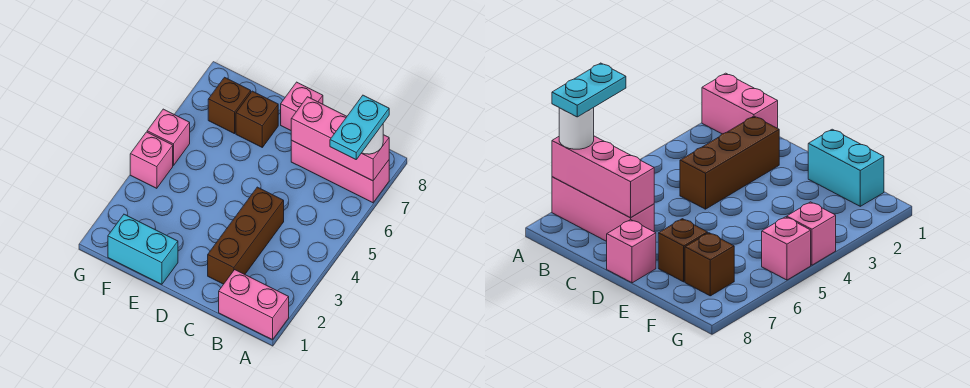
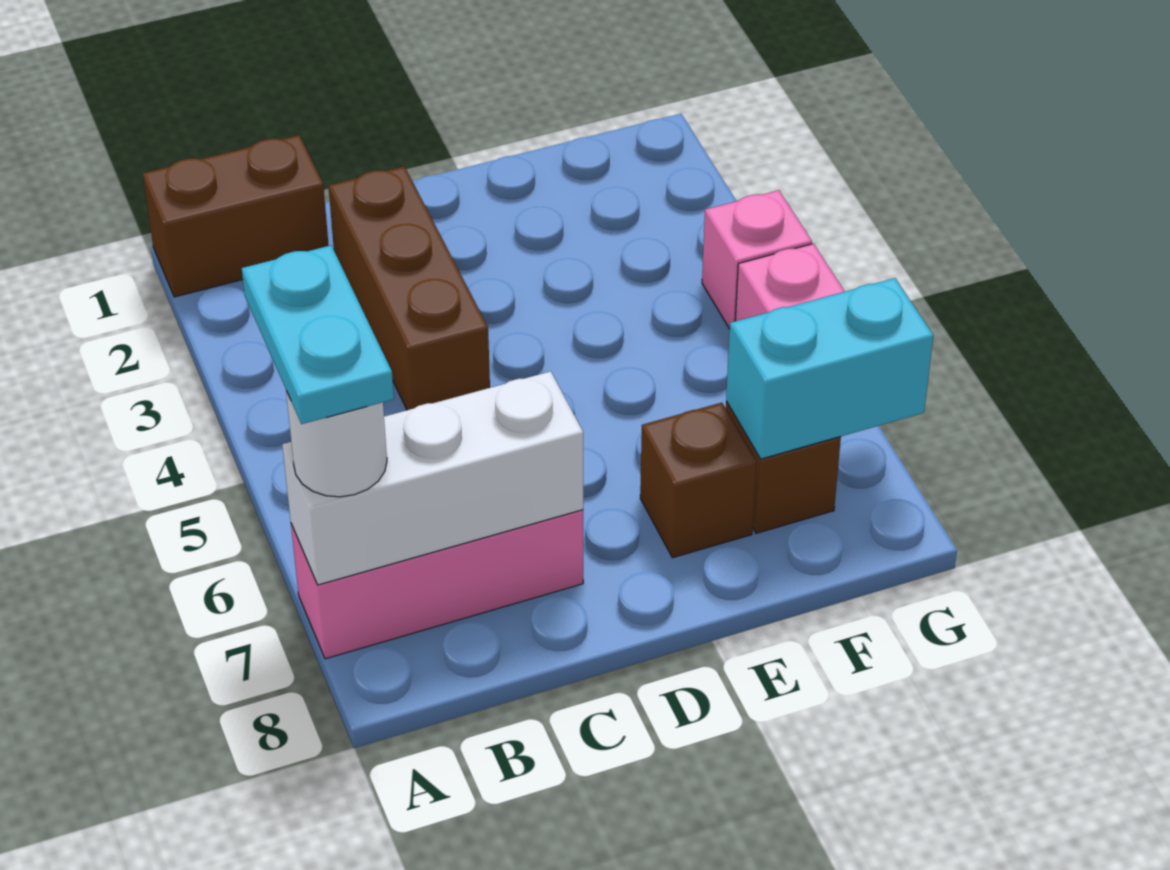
pink 1x2 brick [219,270,289,340] -> brown 1x2 brick [143,135,329,297]
pink 1x3 brick [291,97,389,181] -> white 1x3 brick [282,371,583,585]
pink 1x1 brick [281,82,323,130] -> none
cyan 1x2 brick [108,214,178,284] -> cyan 1x2 brick moved to [726,278,933,459]

